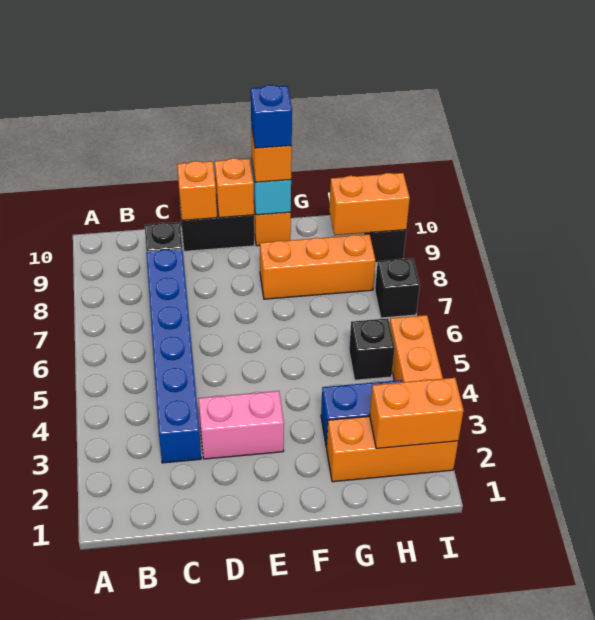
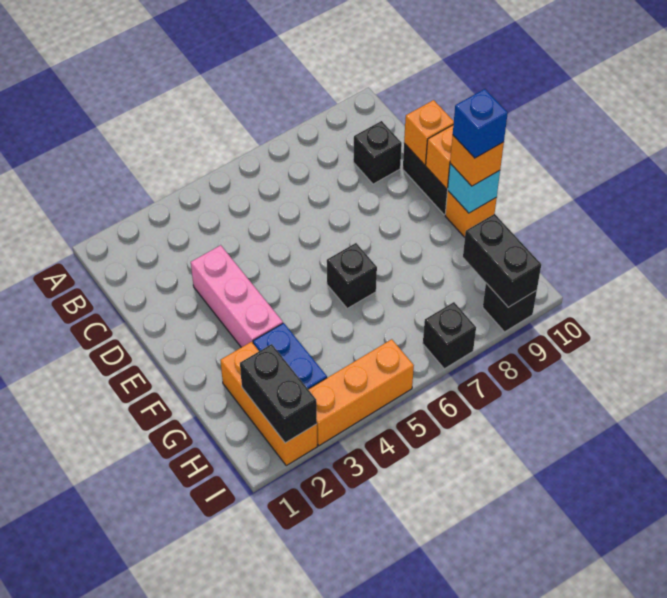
blue 1x6 brick [146,249,201,463] -> none
pink 1x2 brick [198,391,284,459] -> pink 1x3 brick [191,245,283,347]
orange 1x3 brick [260,234,375,299] -> none
orange 1x2 brick [370,378,464,449] -> black 1x2 brick [240,344,317,443]
black 1x1 brick [349,318,395,380] -> black 1x1 brick moved to [327,243,377,308]
orange 1x2 brick [329,173,410,235] -> black 1x2 brick [463,214,541,307]

